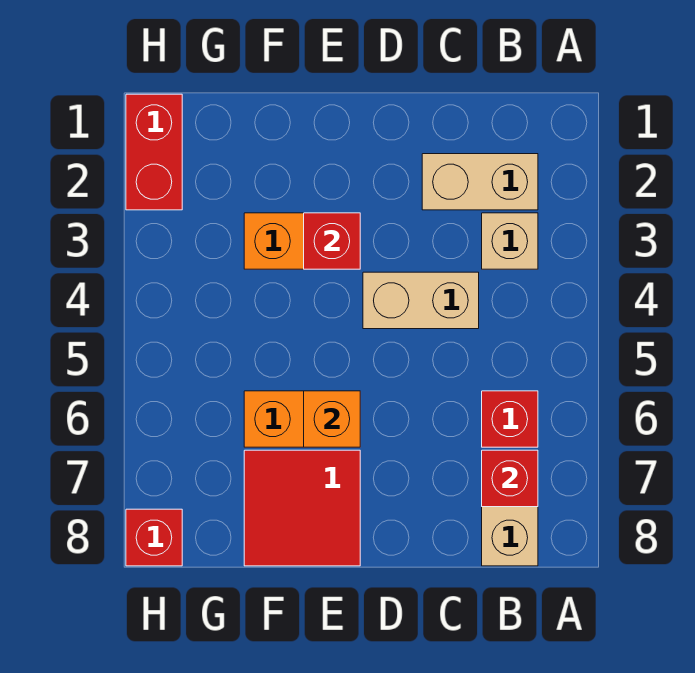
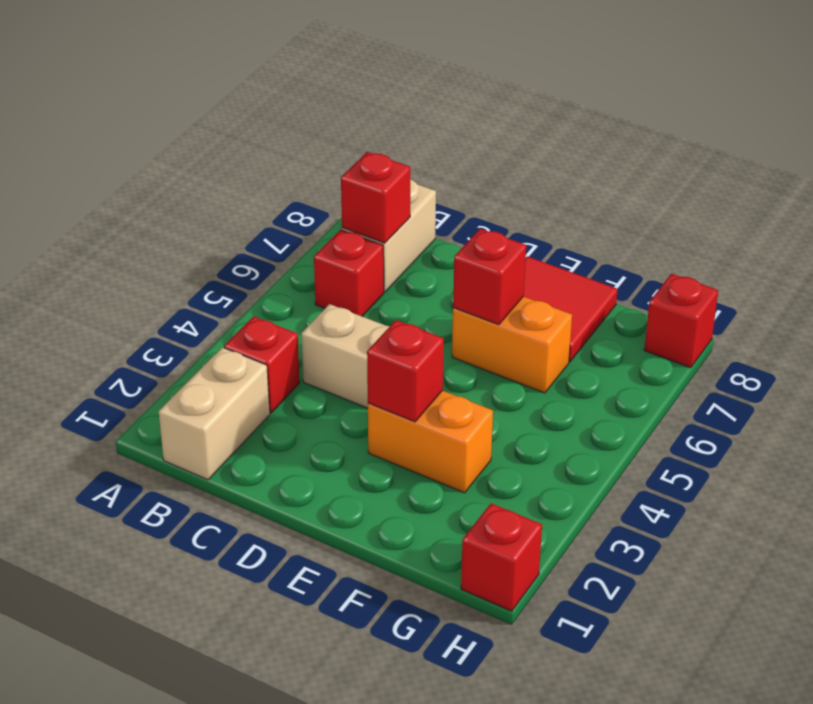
tan 1x2 brick [422,154,538,210] -> tan 1x2 brick turned to [159,347,270,480]
tan 1x1 brick [482,213,538,269] -> red 1x1 brick [224,316,300,413]
orange 1x1 brick [304,391,360,447] -> red 1x1 brick [453,229,526,325]
red 1x2 brick [126,94,182,210] -> red 1x1 brick [461,503,542,611]

